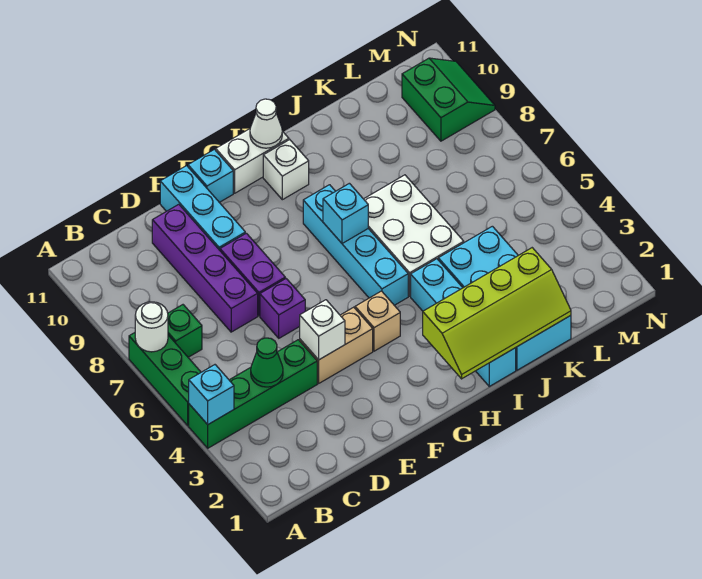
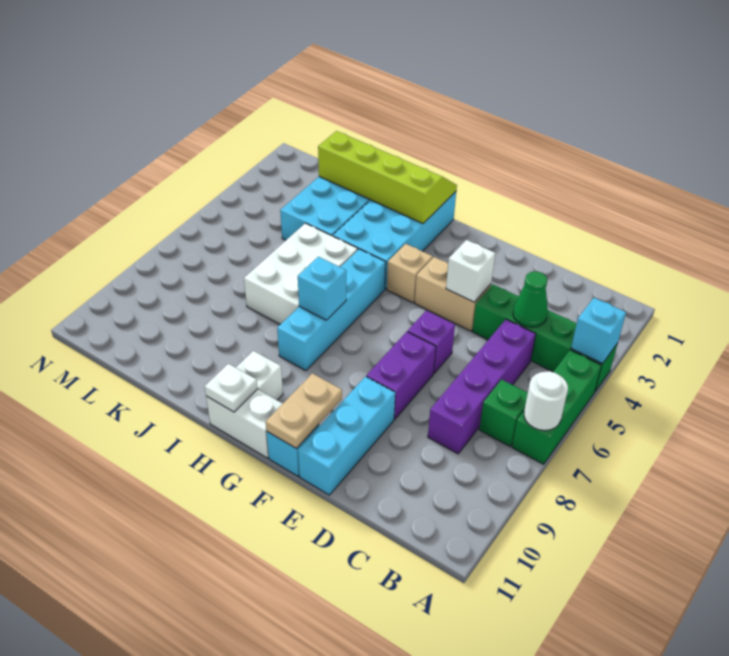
purple 1x4 brick [152,204,258,332] -> purple 1x4 brick moved to [428,319,536,454]
none -> tan 1x2 plate [266,373,342,448]
white 1x1 cone [250,99,282,148] -> white 1x1 plate [205,364,258,412]
cyan 1x4 brick [411,259,516,386] -> cyan 2x4 brick [333,192,456,289]
green 2x2 slope [402,58,495,141] -> none

